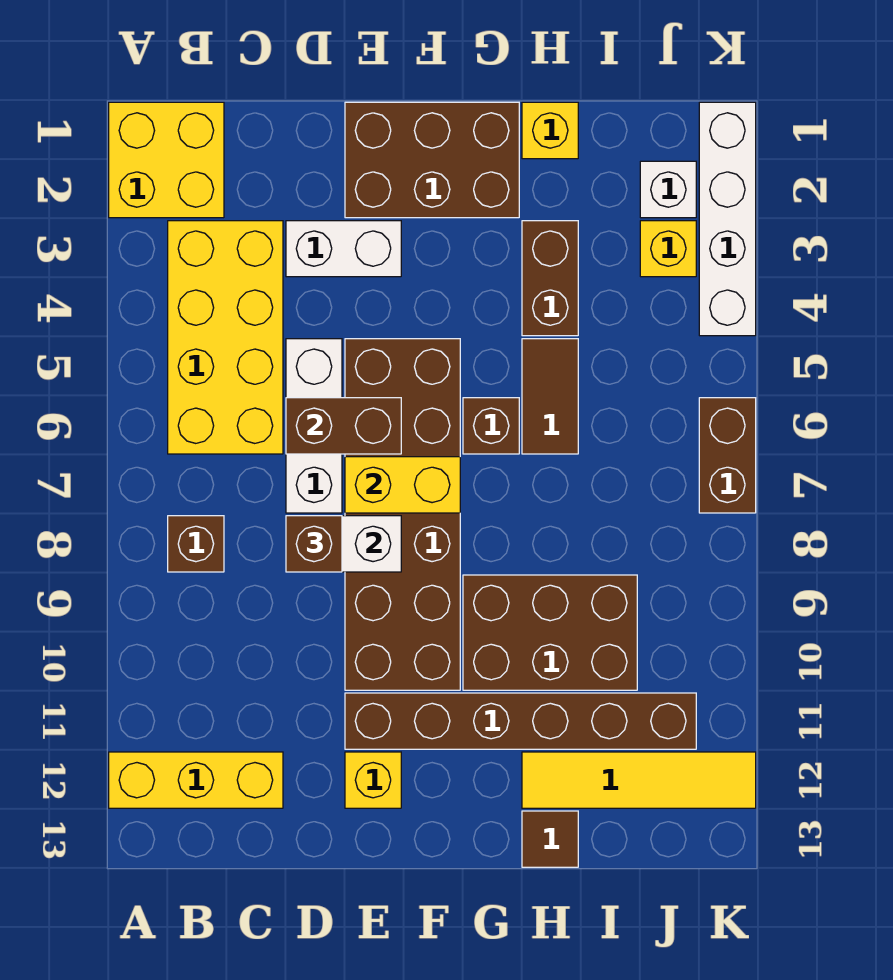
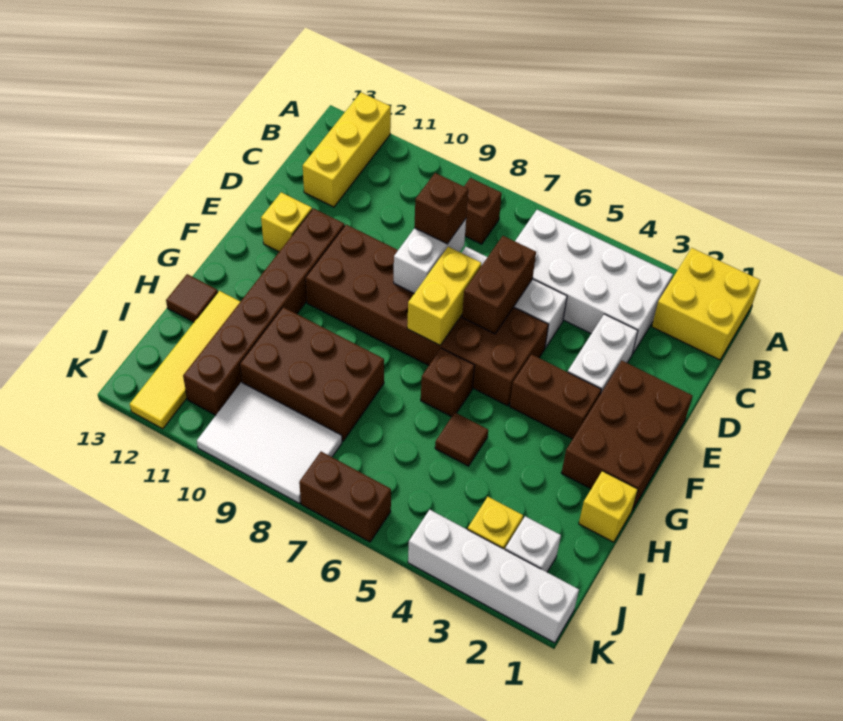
yellow 2x4 brick [168,221,283,454] -> white 2x4 brick [515,210,673,354]
brown 2x3 brick [463,575,637,690] -> brown 2x3 brick turned to [240,307,384,441]
brown 1x2 brick [522,221,578,336] -> brown 1x2 brick moved to [510,354,601,439]
brown 1x2 tile [522,339,578,454] -> brown 1x1 tile [435,413,488,466]
none -> white 2x3 tile [197,382,342,503]

